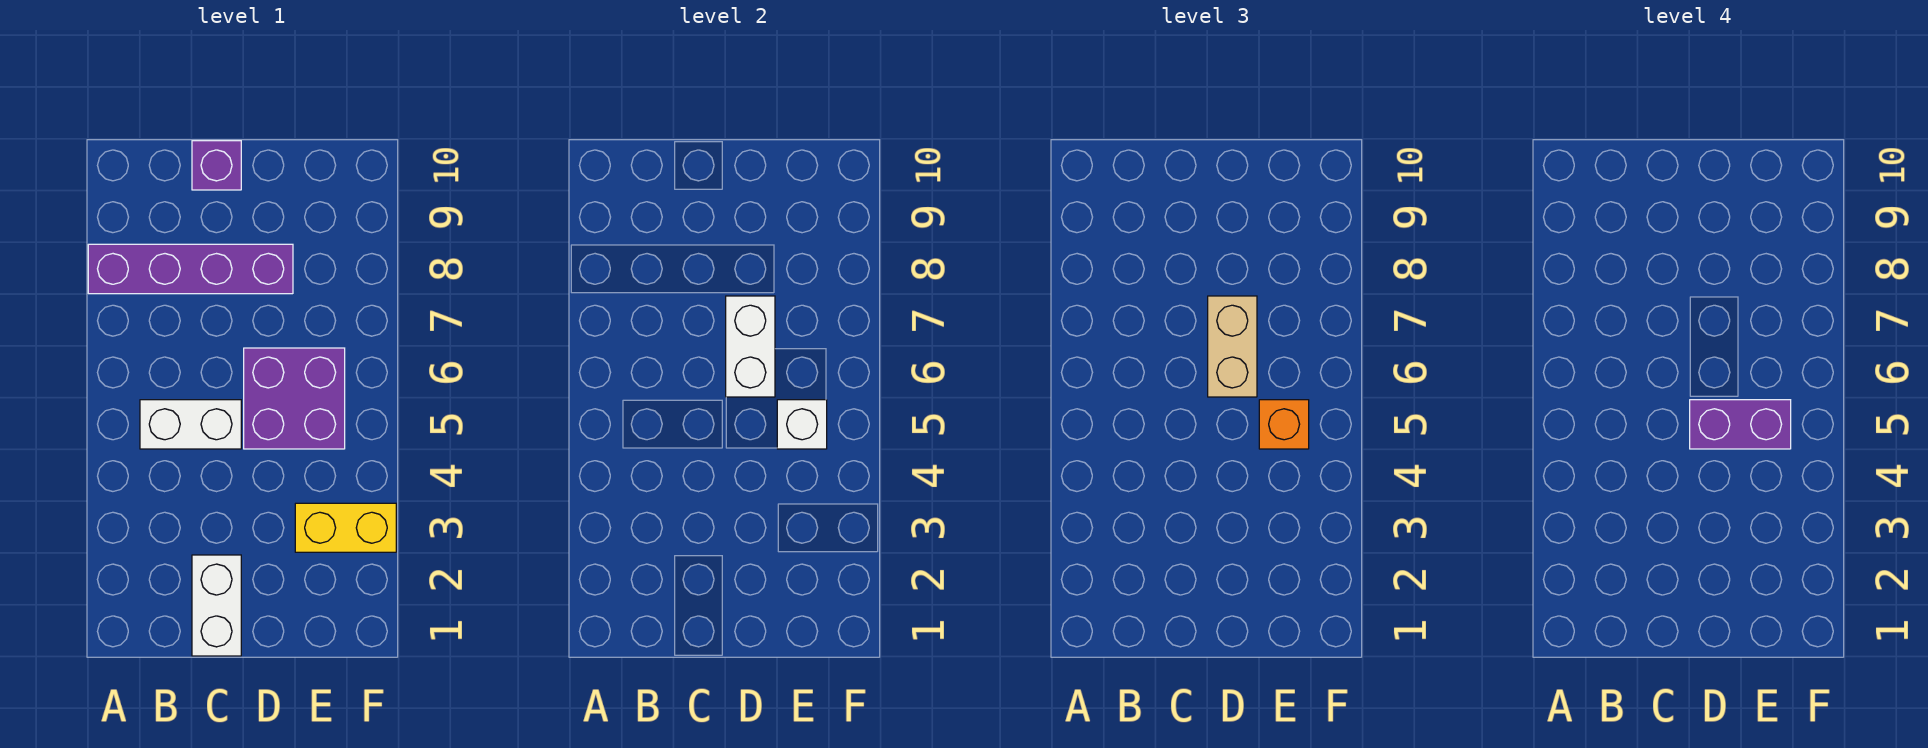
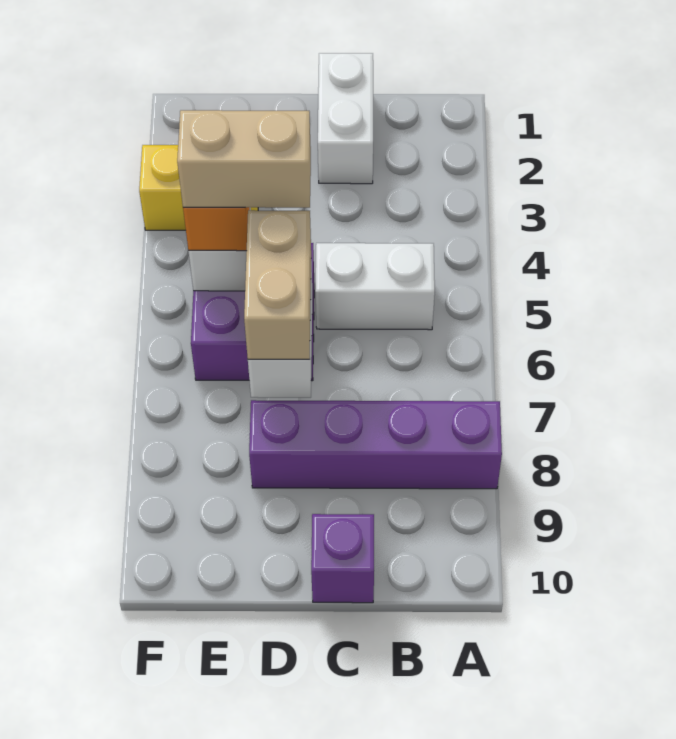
purple 1x2 brick [1690,400,1791,449] -> tan 1x2 brick [177,110,311,208]

